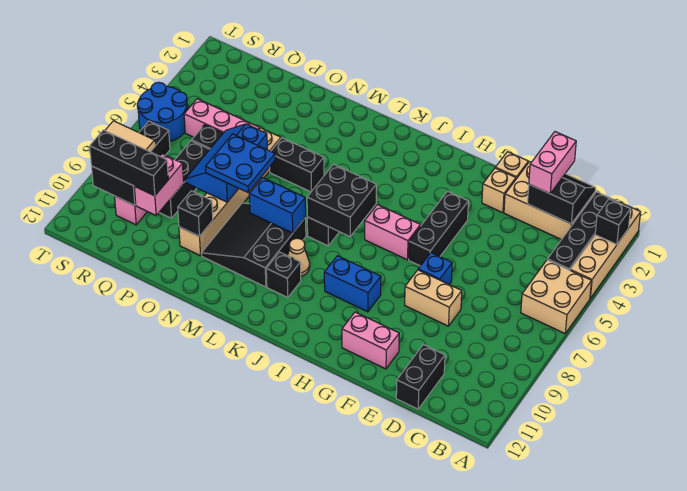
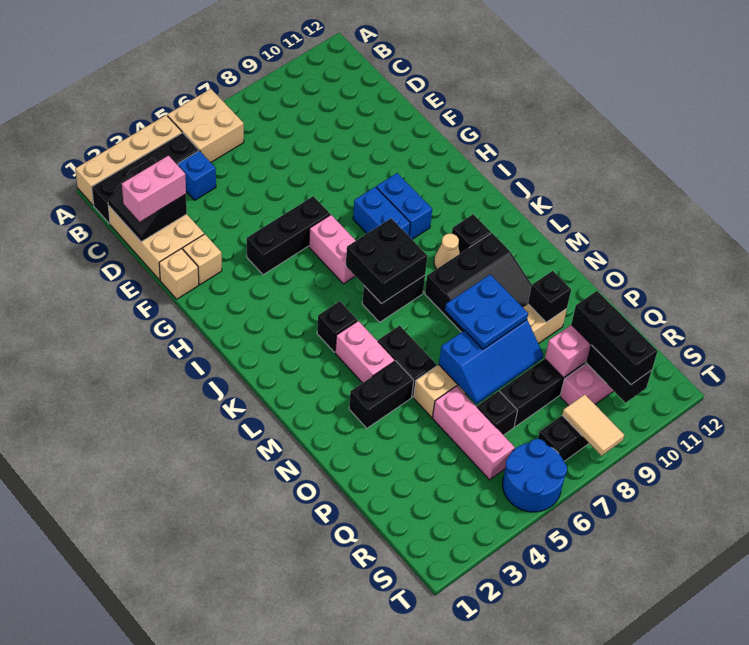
black 1x1 brick [595,199,631,244] -> black 1x1 brick moved to [317,301,357,352]
black 1x2 brick [396,345,445,409] -> black 1x2 brick moved to [349,361,414,428]
tan 1x2 brick [405,270,462,326] -> none
blue 1x1 brick [418,253,452,284] -> blue 1x1 brick moved to [178,151,216,200]
pink 1x2 brick [342,312,399,369] -> pink 1x2 brick moved to [335,321,395,383]
blue 1x2 brick [249,178,306,233] -> blue 1x2 brick moved to [353,187,410,236]

